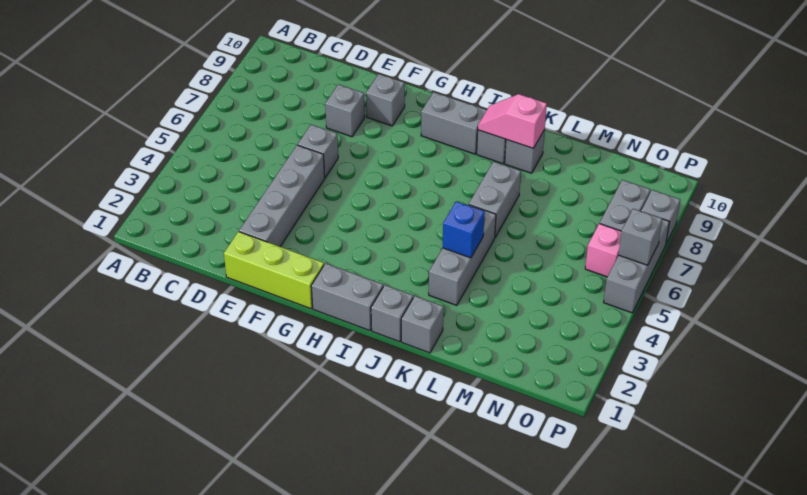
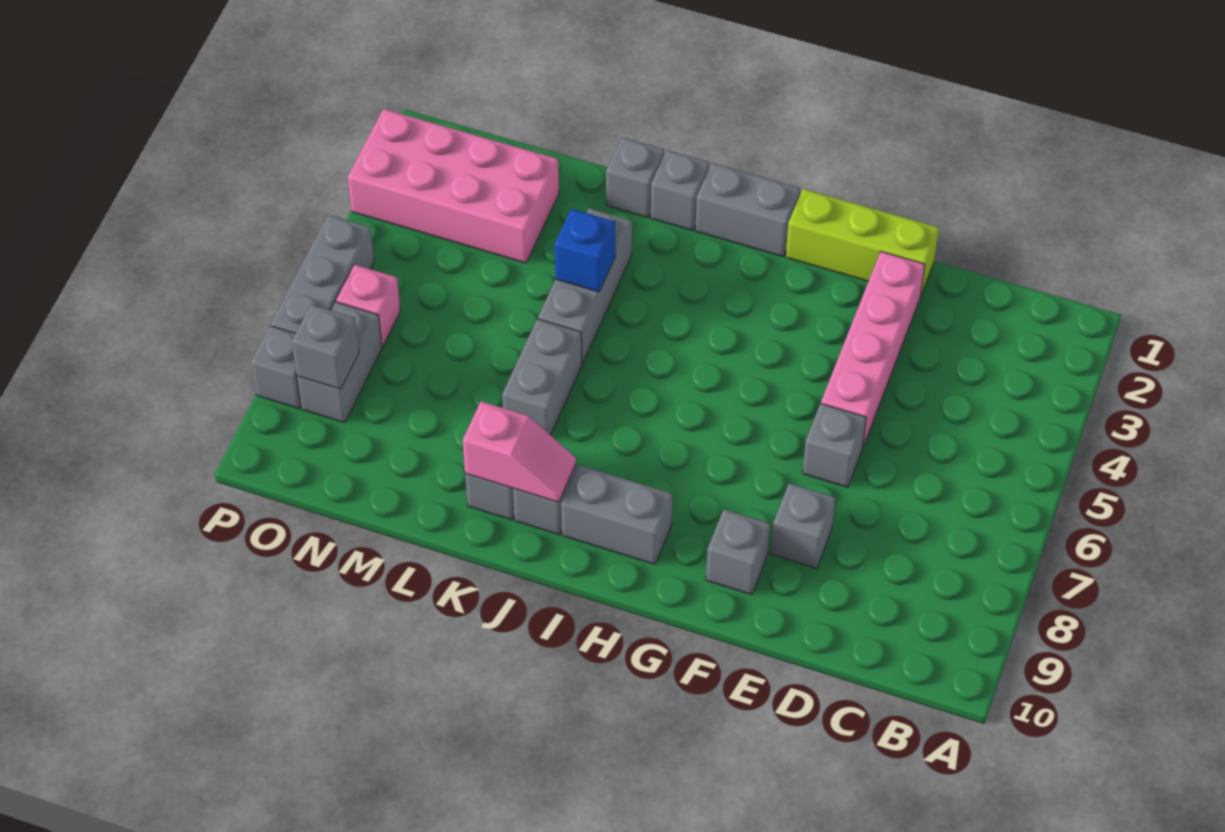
grey 1x4 brick [239,145,325,246] -> pink 1x4 brick [821,252,925,447]
none -> pink 2x4 brick [348,109,559,263]
grey 1x1 brick [619,209,662,265] -> grey 1x1 brick moved to [292,305,359,389]

